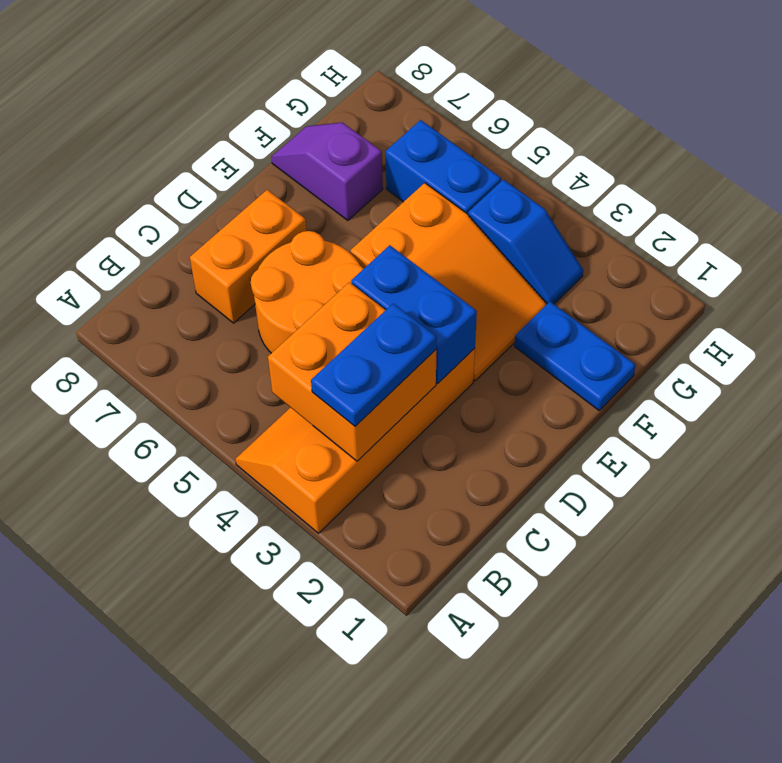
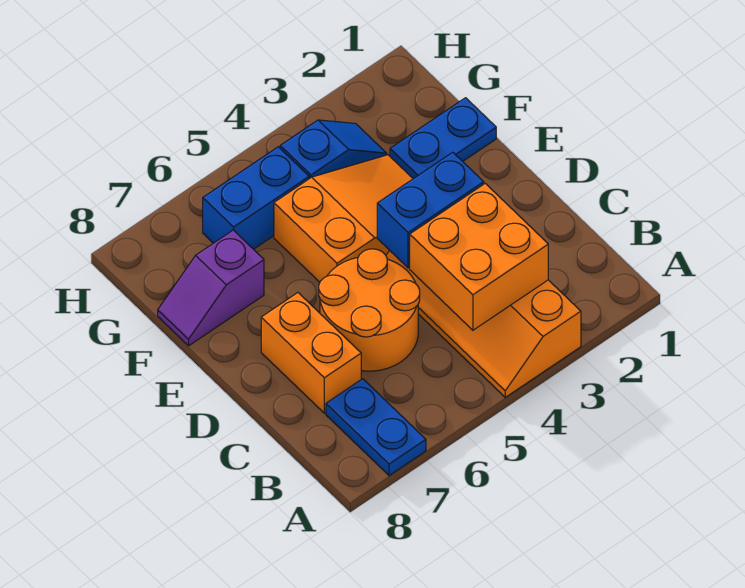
blue 1x2 plate [311,303,437,426] -> blue 1x2 plate moved to [326,379,426,476]

